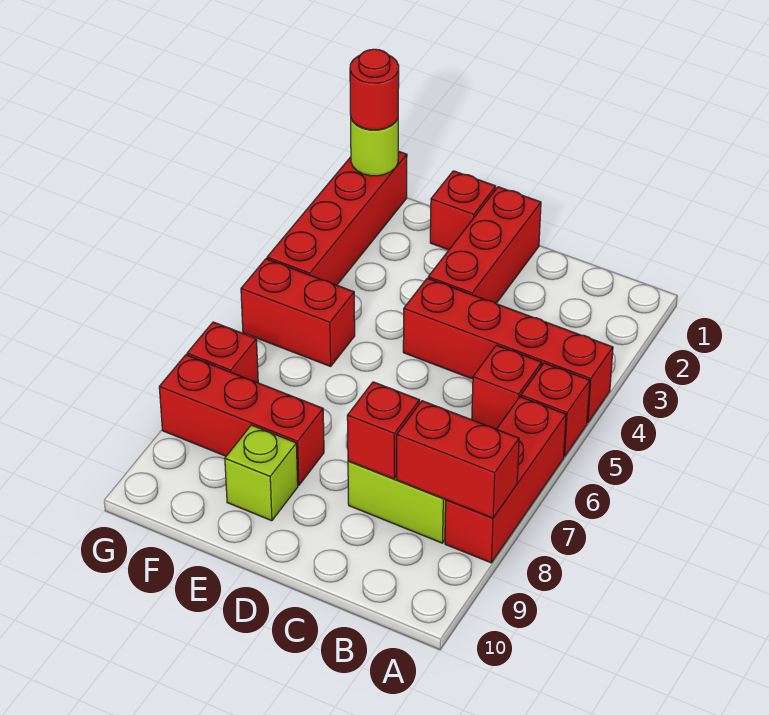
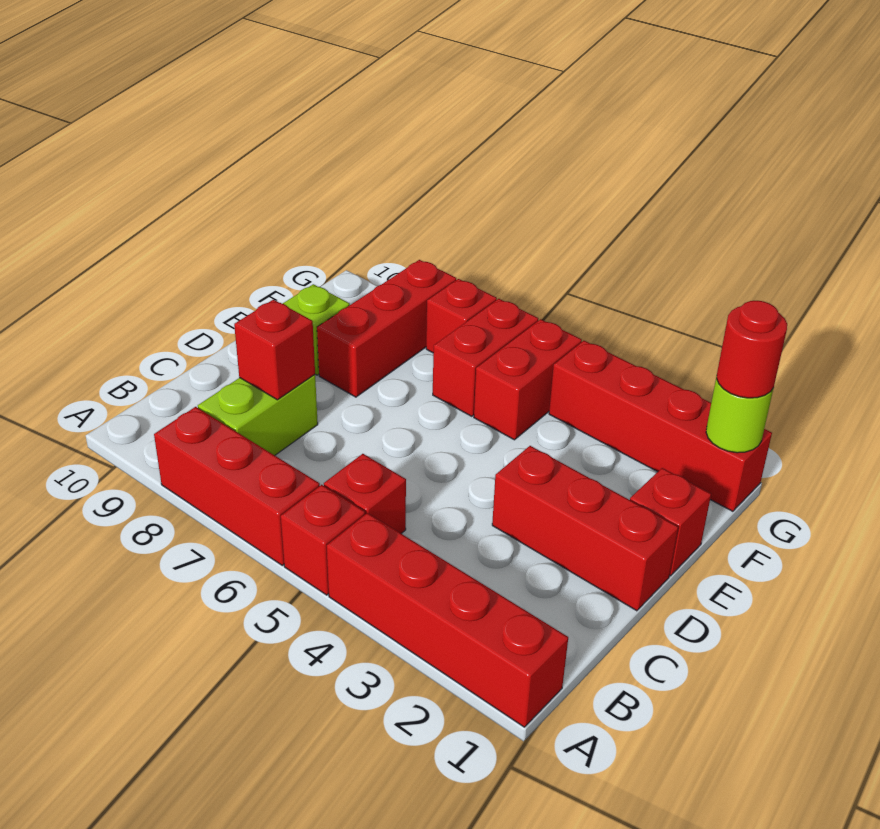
red 1x4 brick [403,278,613,423] -> red 1x4 brick turned to [327,513,568,727]
red 1x2 brick [397,401,519,518] -> red 1x2 brick moved to [433,299,538,416]

